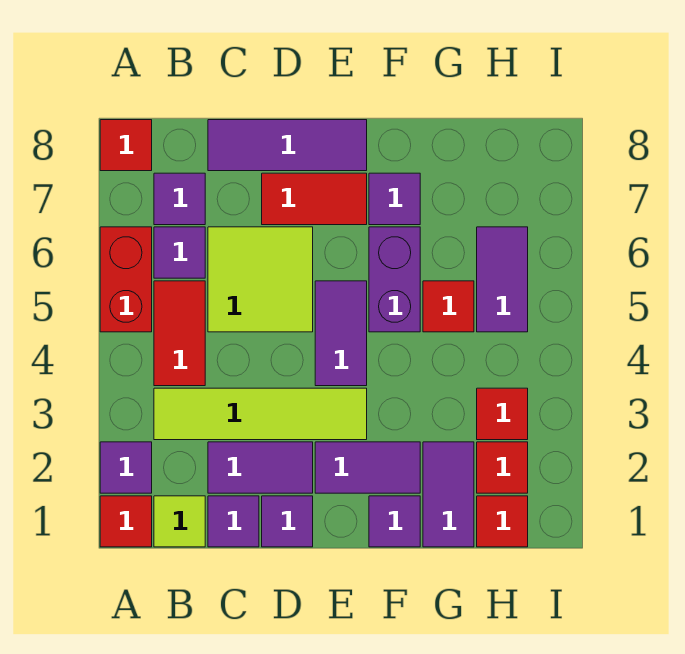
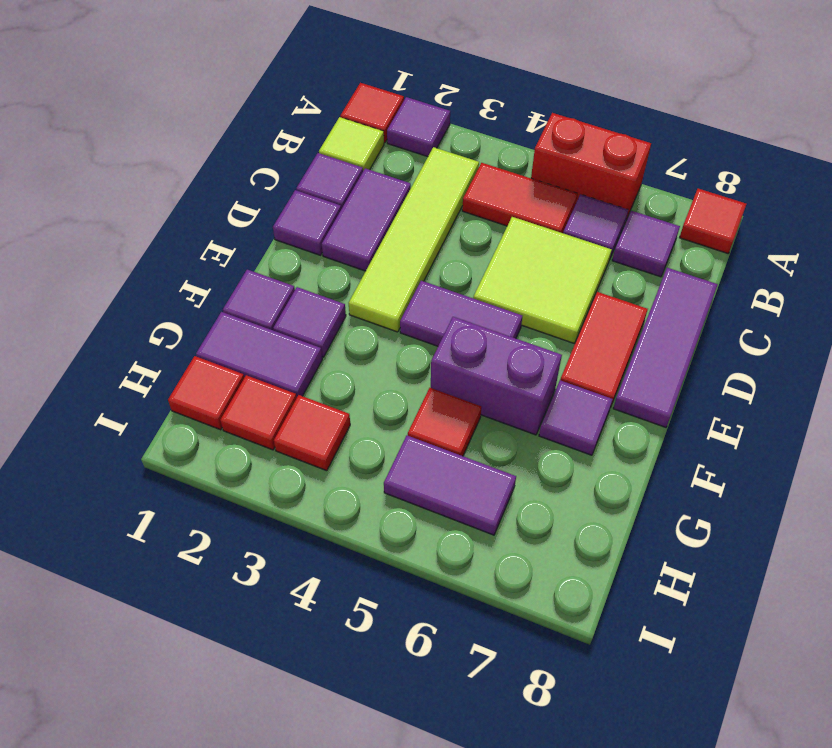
purple 1x2 tile [315,442,420,493] -> purple 1x1 tile [273,287,346,357]

